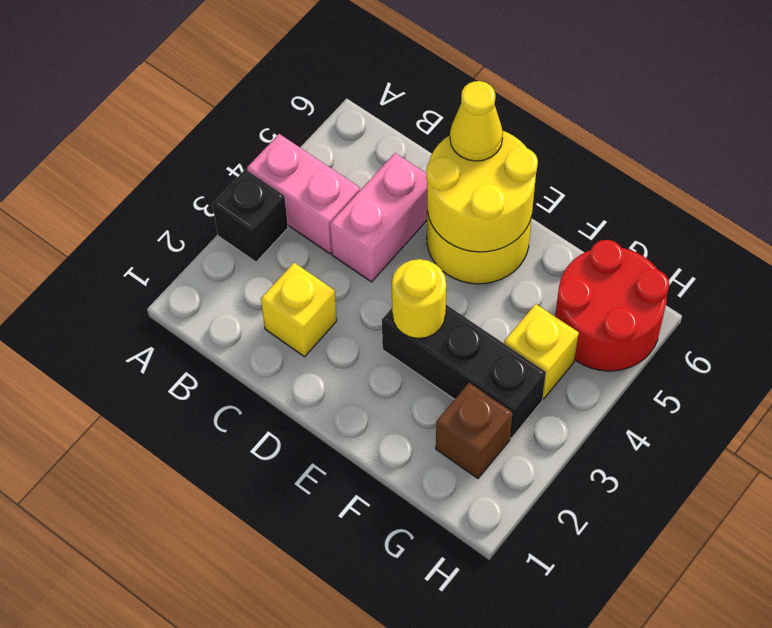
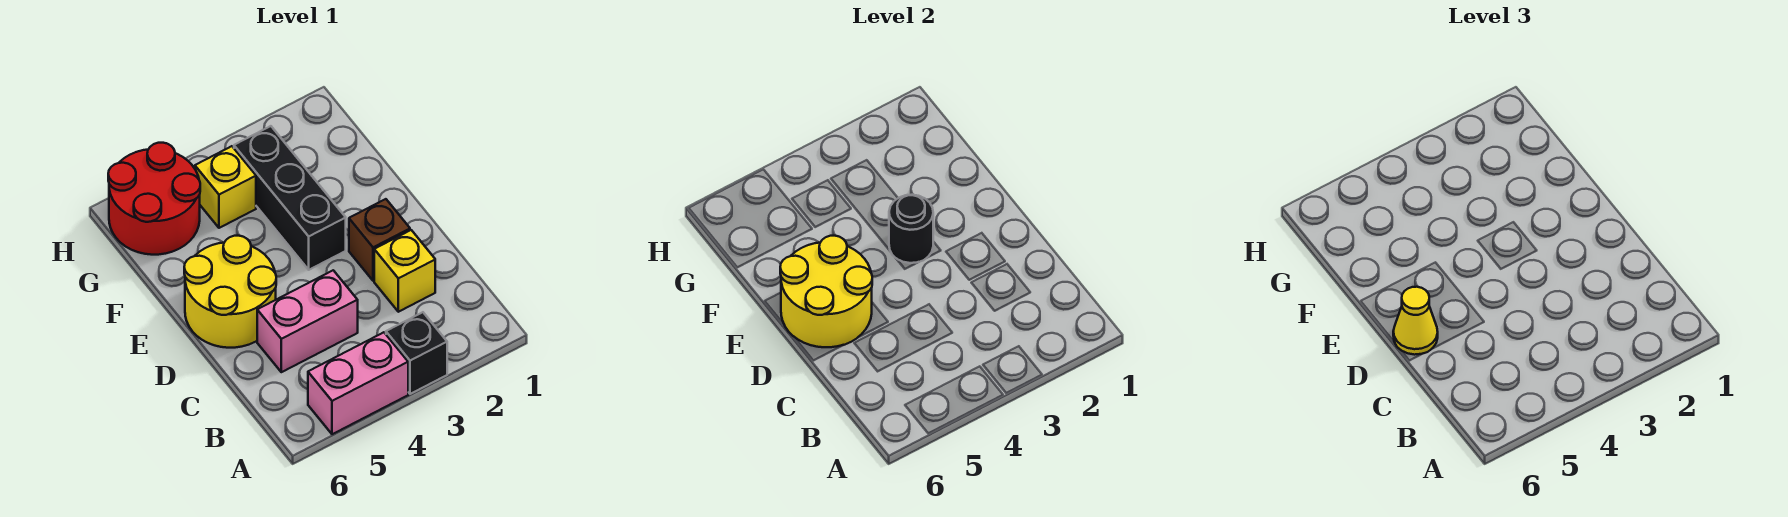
pink 1x2 brick [247,134,360,254] -> pink 1x2 brick turned to [308,332,408,434]
yellow 1x1 round brick [392,259,446,338] -> black 1x1 round brick [889,195,933,263]
brown 1x1 brick [436,383,512,478] -> brown 1x1 brick moved to [349,199,410,281]

